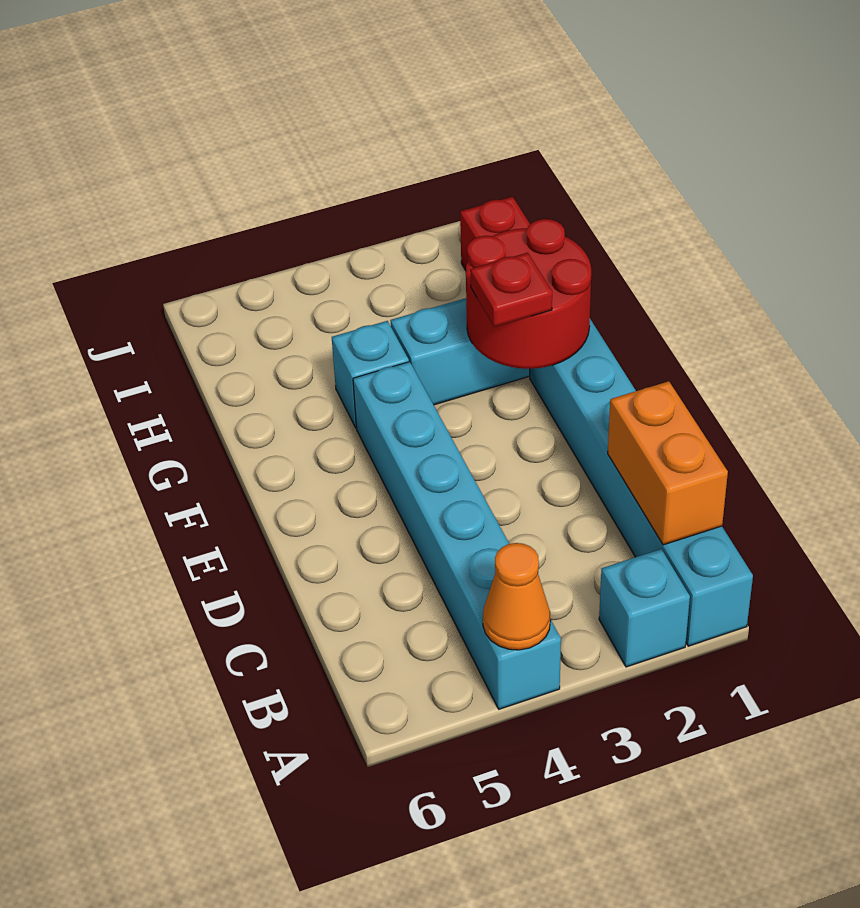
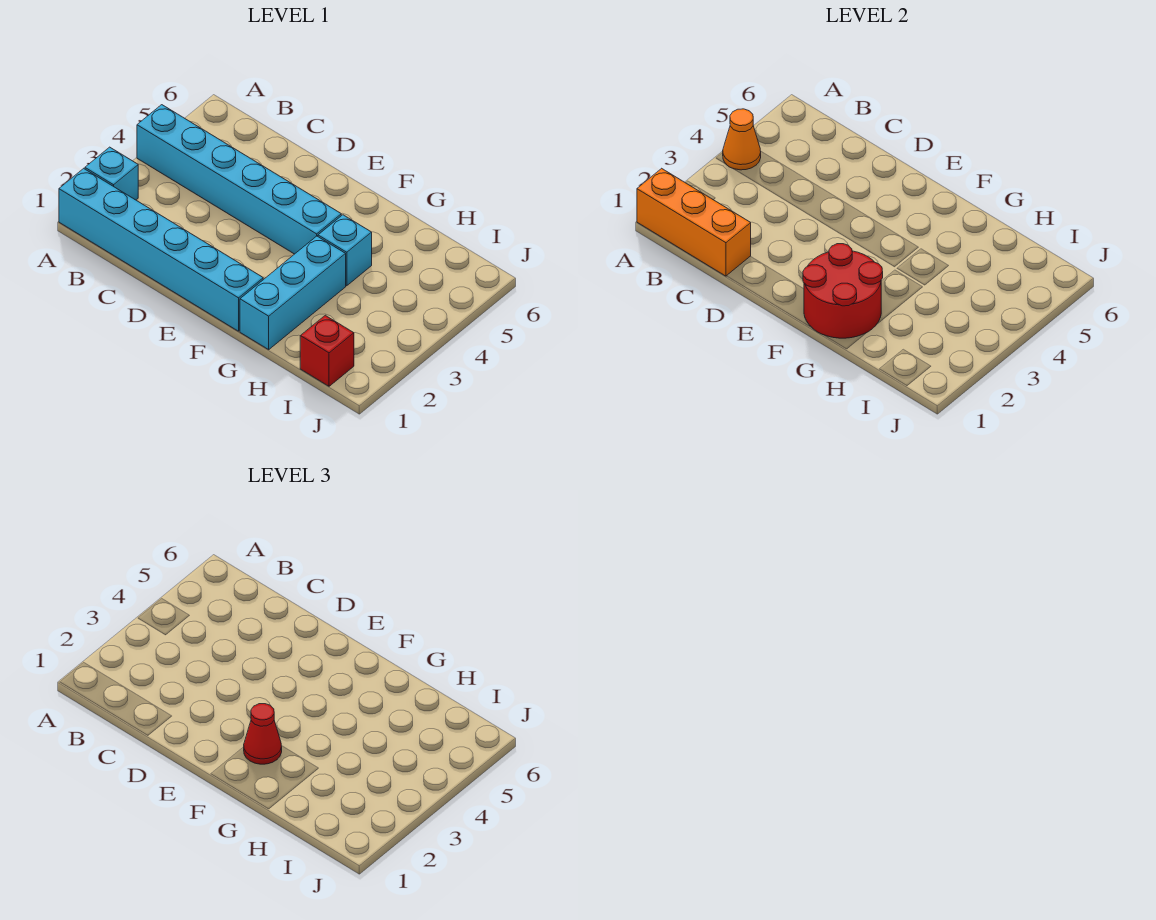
orange 1x2 brick [608,381,728,545] -> orange 1x3 brick [637,168,751,276]
red 1x1 plate [470,253,552,327] -> red 1x1 cone [244,704,282,764]

